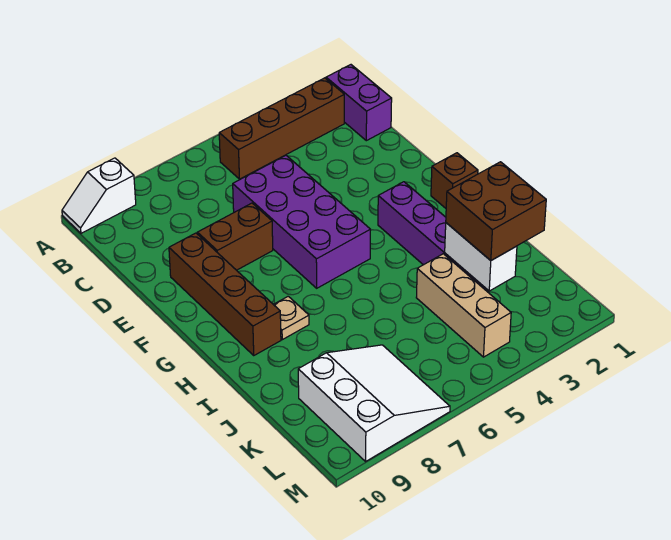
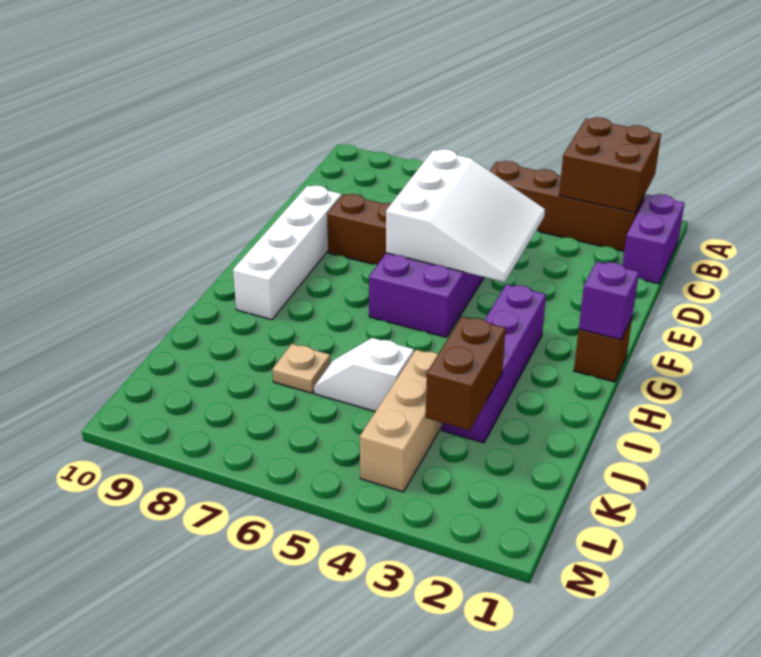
white 1x2 slope [62,158,136,233] -> white 1x2 slope moved to [314,338,414,412]
brown 1x4 brick [169,233,281,355] -> white 1x4 brick [233,185,342,320]
none -> purple 1x1 brick [579,261,639,340]
tan 1x1 plate [273,296,309,340] -> tan 1x1 plate moved to [273,344,330,393]
brown 2x2 brick [446,162,546,260] -> brown 2x2 brick moved to [559,117,661,213]
white 1x2 brick [445,223,517,291] -> brown 1x2 brick [425,317,506,430]
white 3x3 slope [298,345,450,461] -> white 3x3 slope moved to [386,149,545,282]

